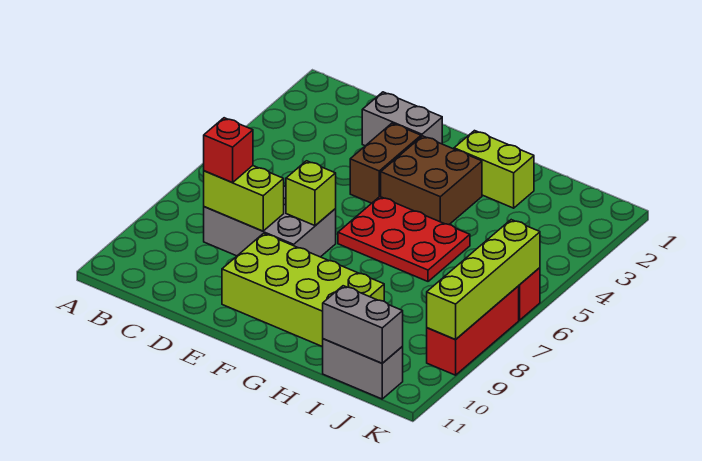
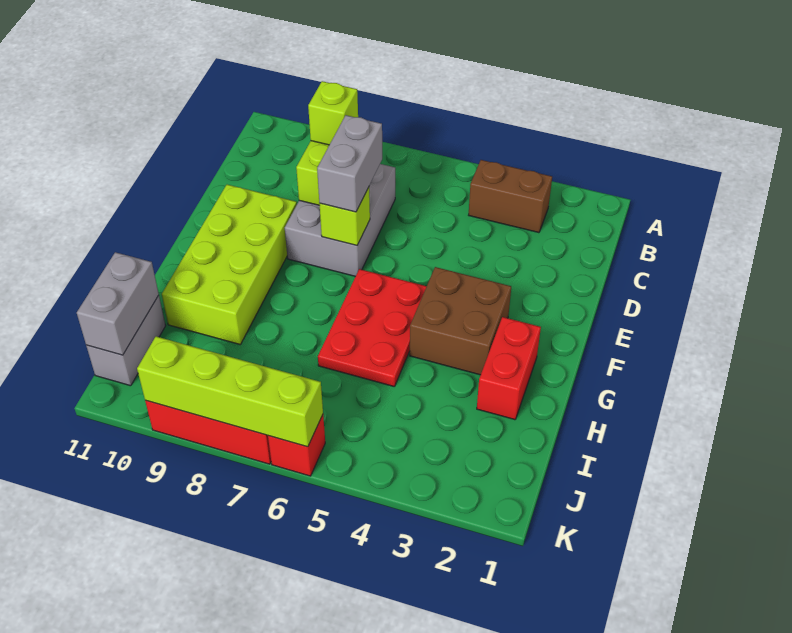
red 1x1 brick [204,118,253,183] -> lime 1x1 brick [308,81,358,145]
grey 1x2 brick [362,92,442,146] -> grey 1x2 brick moved to [317,115,382,212]
brown 1x2 brick [350,123,421,203] -> brown 1x2 brick moved to [469,160,552,233]
lime 1x2 brick [454,131,534,208] -> red 1x2 brick [477,317,541,420]

